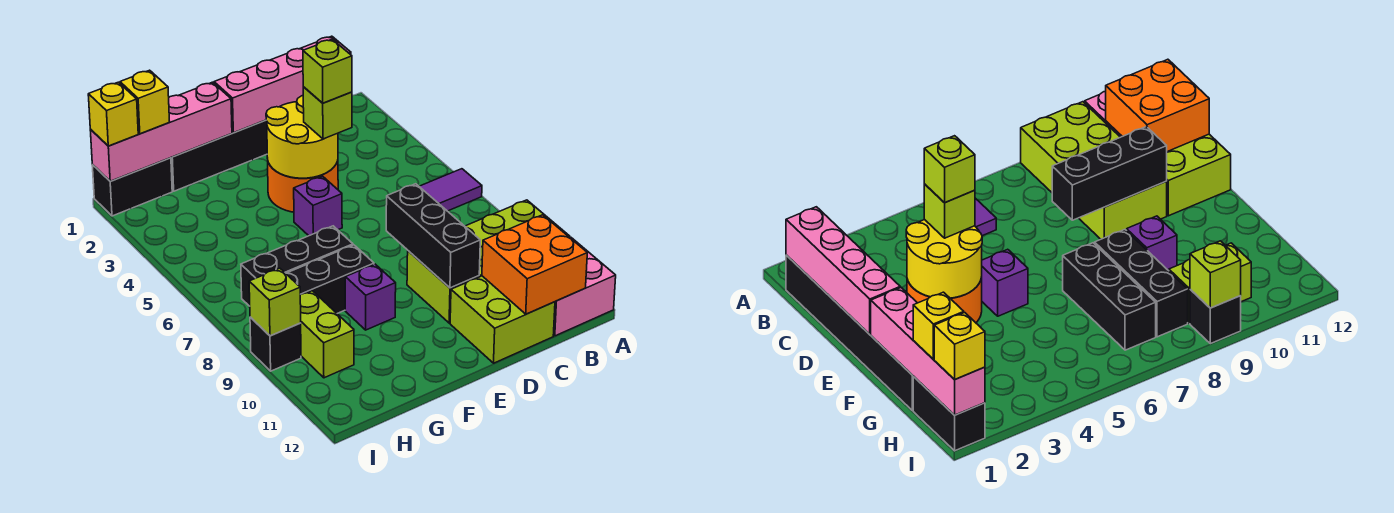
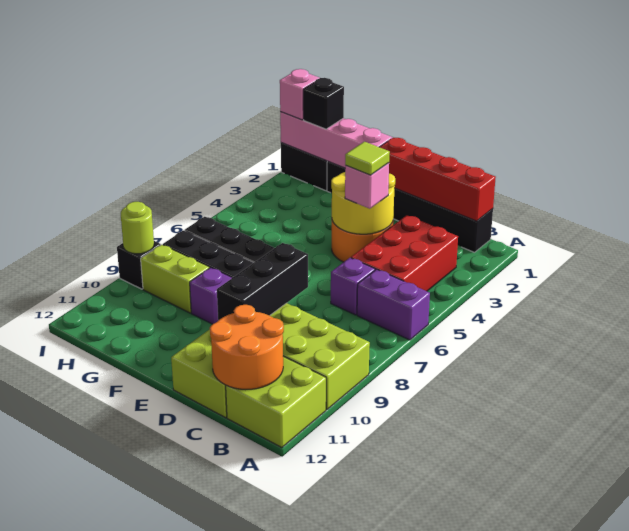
purple 1x2 tile [419,169,482,211] -> purple 1x2 brick [357,269,430,340]
pink 2x2 brick [553,238,616,336] -> lime 2x2 brick [226,356,326,448]
pink 1x4 brick [214,36,351,133] -> red 1x4 brick [380,138,496,221]
none -> red 2x3 brick [351,215,458,291]
orange 2x2 brick [482,215,587,314] -> orange 2x2 round brick [210,305,284,390]
lime 1x1 brick [303,87,352,139] -> pink 1x1 brick [345,163,389,209]
lime 1x1 brick [303,39,352,103] -> lime 1x1 tile [345,142,390,175]
purple 1x1 brick [294,176,342,236] -> purple 1x1 brick moved to [331,258,375,315]
yellow 1x1 brick [120,70,170,134] -> black 1x1 brick [303,78,344,129]
lime 1x2 brick [300,291,354,378] -> lime 1x2 brick turned to [141,245,210,313]
yellow 1x1 brick [88,82,138,146] -> pink 1x1 brick [280,69,319,120]
lime 1x1 brick [249,268,301,336] -> lime 1x1 round brick [121,202,154,254]

